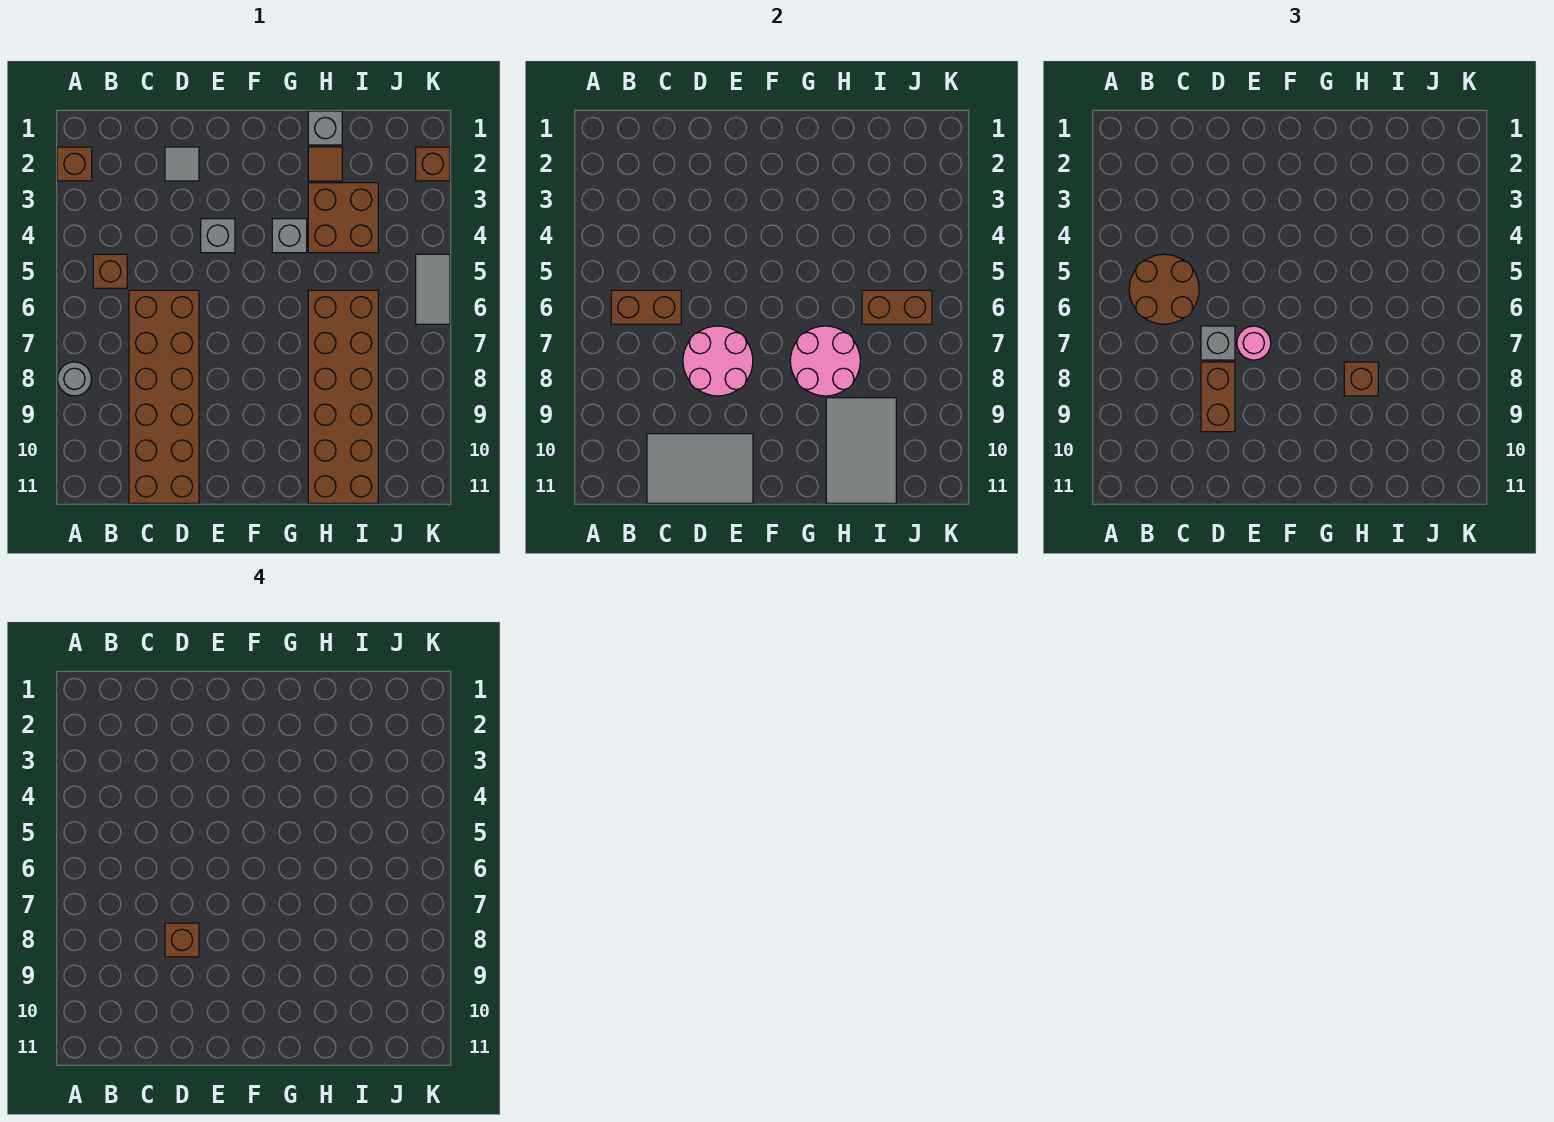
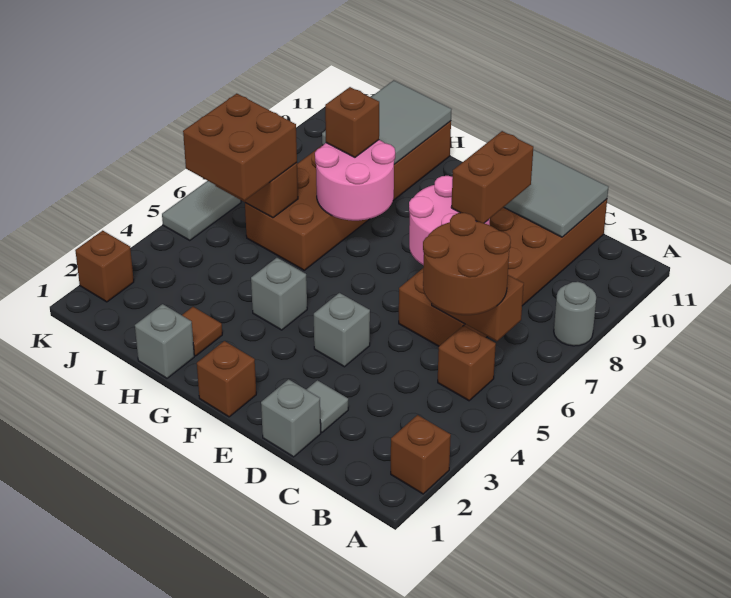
grey 1x1 brick [1201,326,1235,360] -> grey 1x1 brick moved to [261,379,321,457]
brown 1x1 brick [165,923,199,957] -> brown 1x1 brick moved to [197,341,256,417]
pink 1x1 round brick [1237,326,1271,360] -> none
brown 2x2 brick [308,183,378,253] -> brown 2x2 brick moved to [183,94,297,201]

